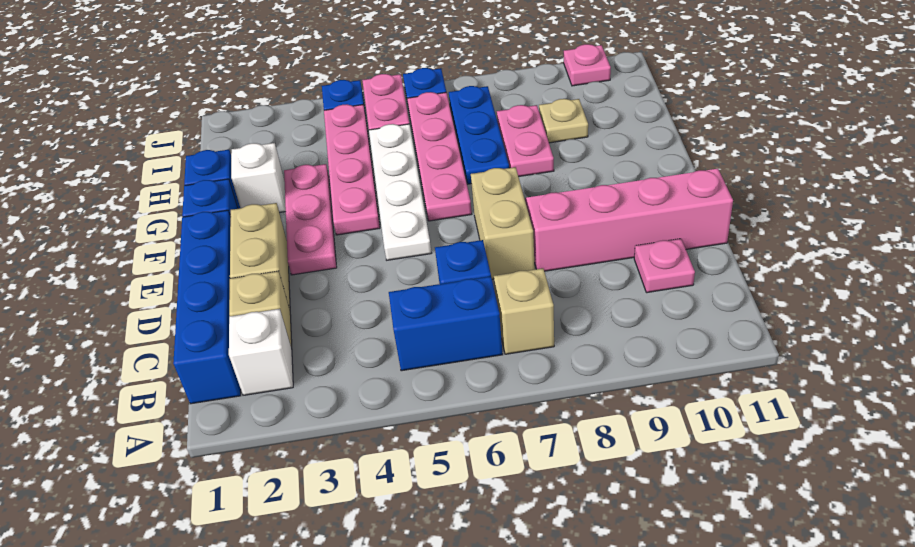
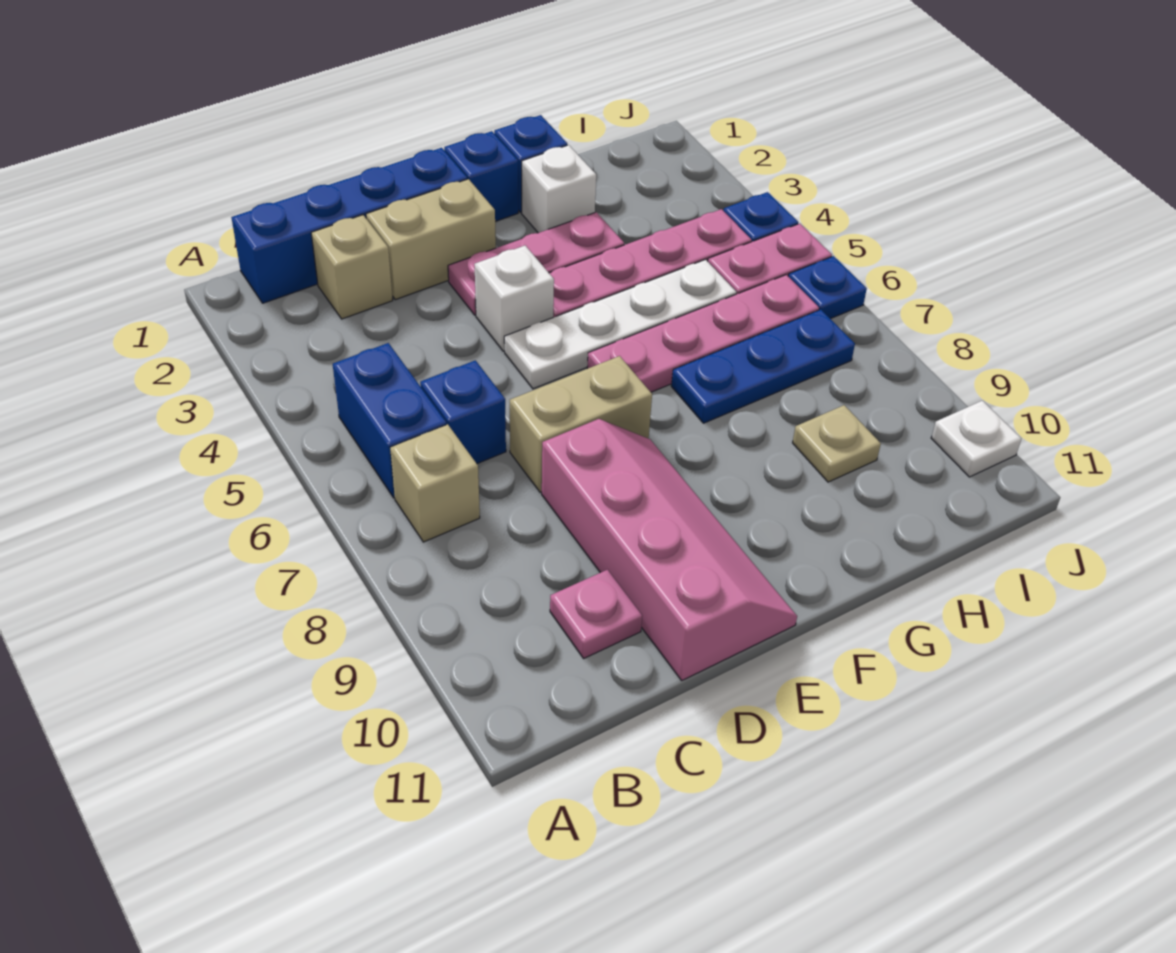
white 1x1 brick [229,309,293,395] -> white 1x1 brick moved to [474,246,554,351]
pink 1x2 plate [497,105,554,177] -> none
pink 1x1 plate [564,44,611,86] -> white 1x1 plate [931,401,1021,477]

